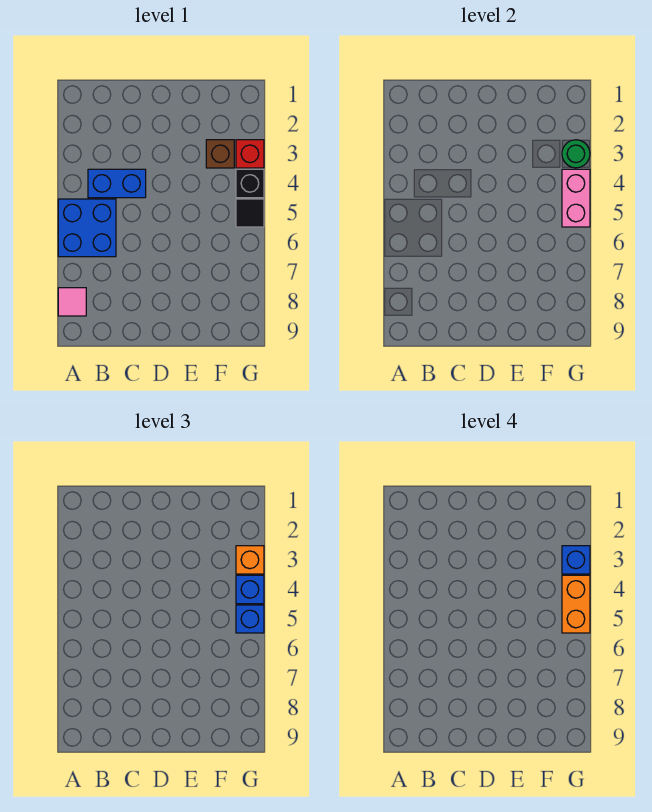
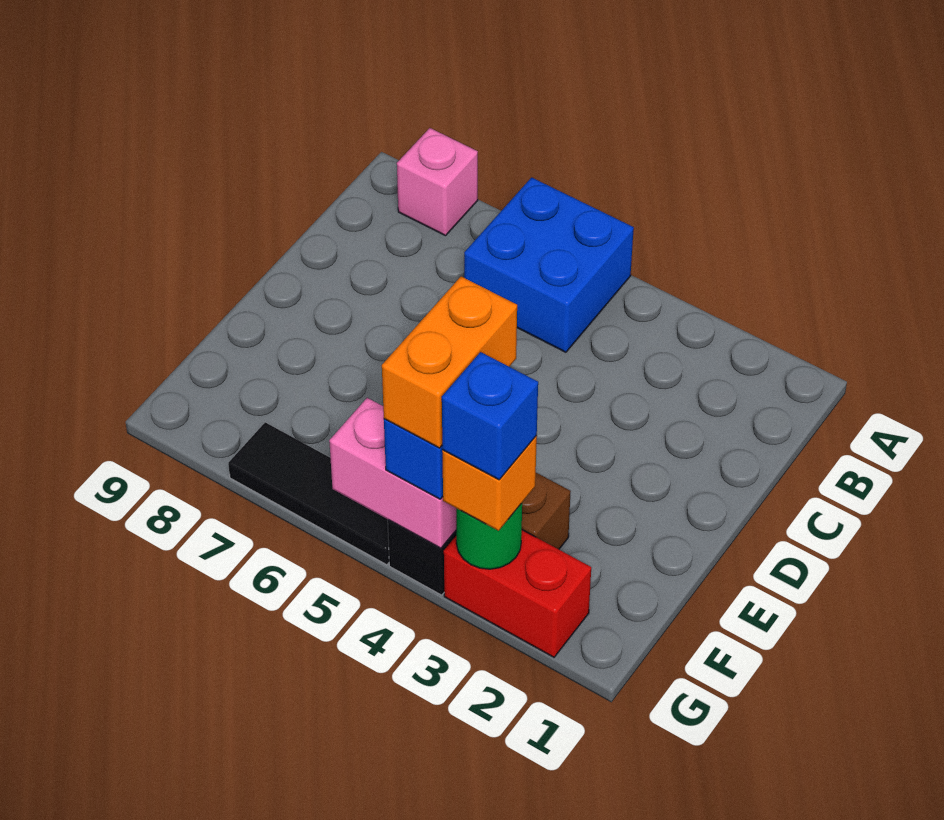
pink 1x1 tile [58,288,86,316] -> pink 1x1 brick [397,128,478,236]
blue 1x2 brick [88,169,146,198] -> none
red 1x1 brick [236,140,264,168] -> red 1x2 brick [444,530,591,657]
orange 1x2 brick [562,575,590,633] -> orange 1x2 brick turned to [382,276,517,448]
black 1x1 tile [236,199,264,227] -> black 1x3 tile [228,422,389,565]
blue 1x1 brick [236,605,264,633] -> none

